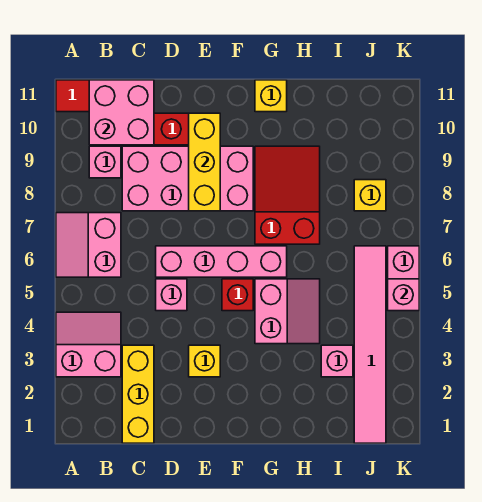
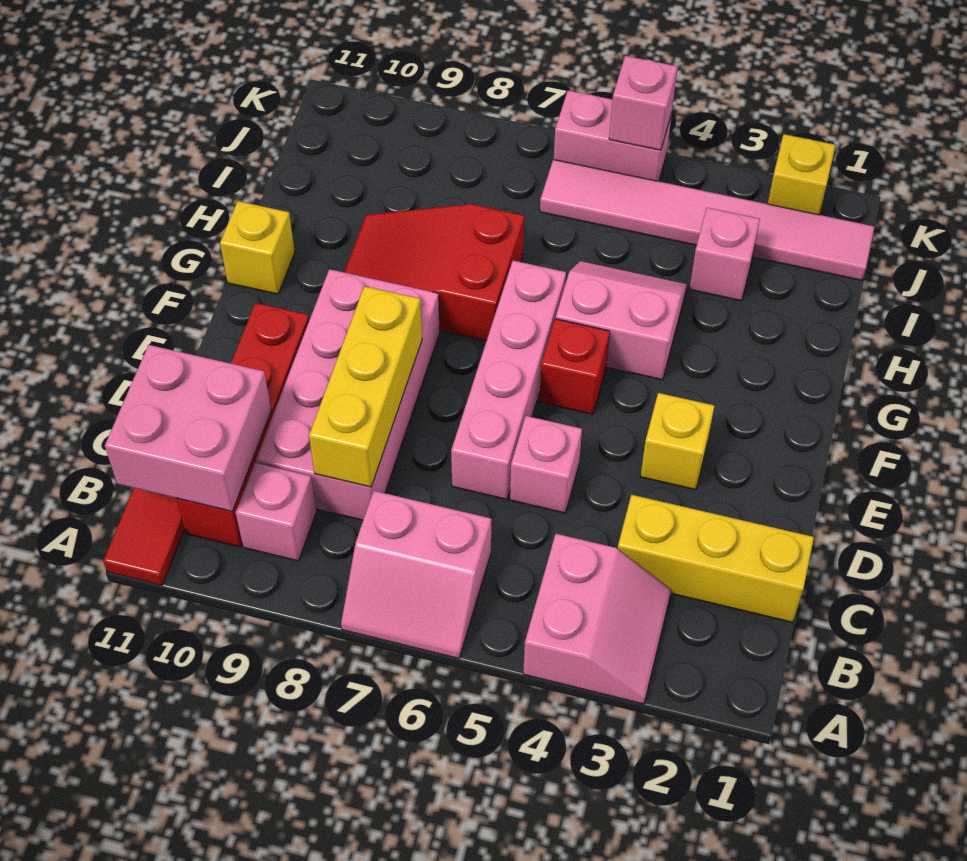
pink 2x2 slope [56,312,121,377] -> pink 2x2 slope turned to [523,534,671,704]
yellow 1x3 brick [189,113,220,211] -> yellow 1x3 brick turned to [309,286,422,487]
yellow 1x1 brick [354,180,386,211] -> yellow 1x1 brick moved to [768,134,835,215]

